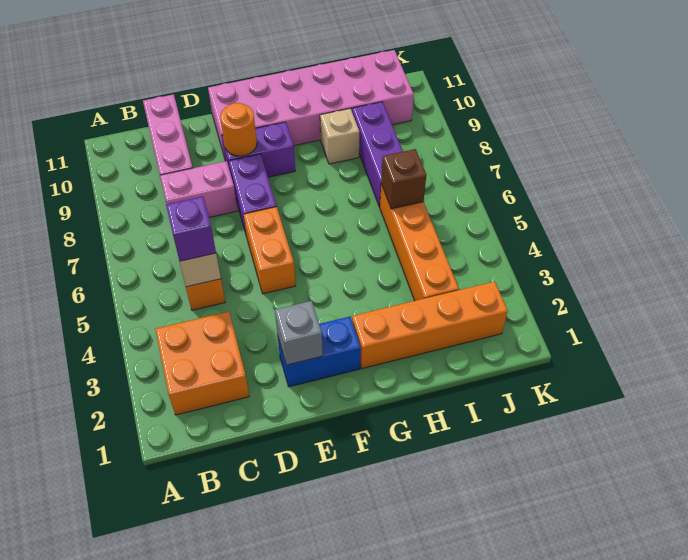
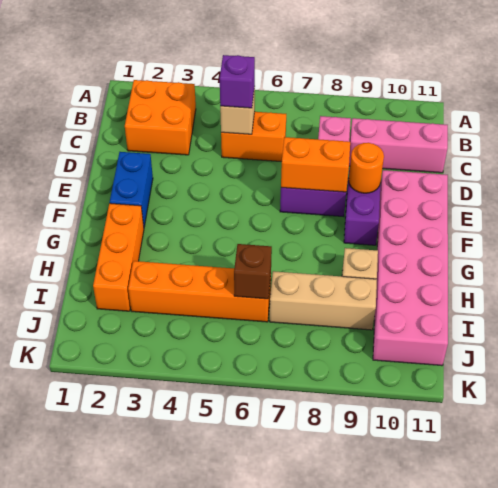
grey 1x1 brick [275,301,323,365] -> none
orange 1x2 brick [244,207,296,294] -> orange 1x2 brick moved to [281,137,350,192]
orange 1x4 brick [352,282,508,369] -> orange 1x3 brick [93,203,144,311]
purple 1x3 brick [352,102,403,207] -> tan 1x3 brick [270,271,377,330]

